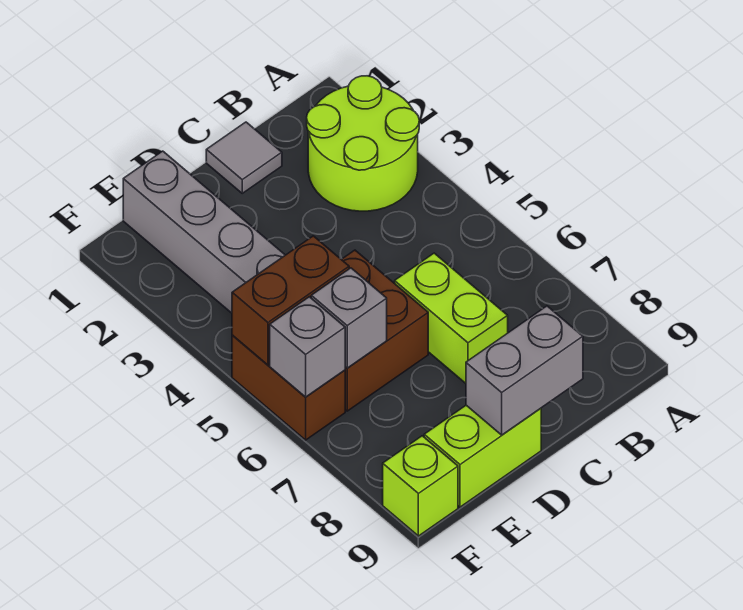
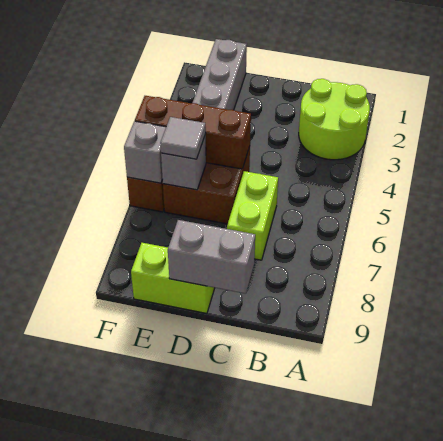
grey 1x1 tile [206,122,282,193] -> grey 1x1 tile moved to [160,117,206,159]
brown 1x2 brick [232,236,349,365] -> brown 1x3 brick [135,96,251,169]
lime 1x1 brick [383,436,458,536] -> none

